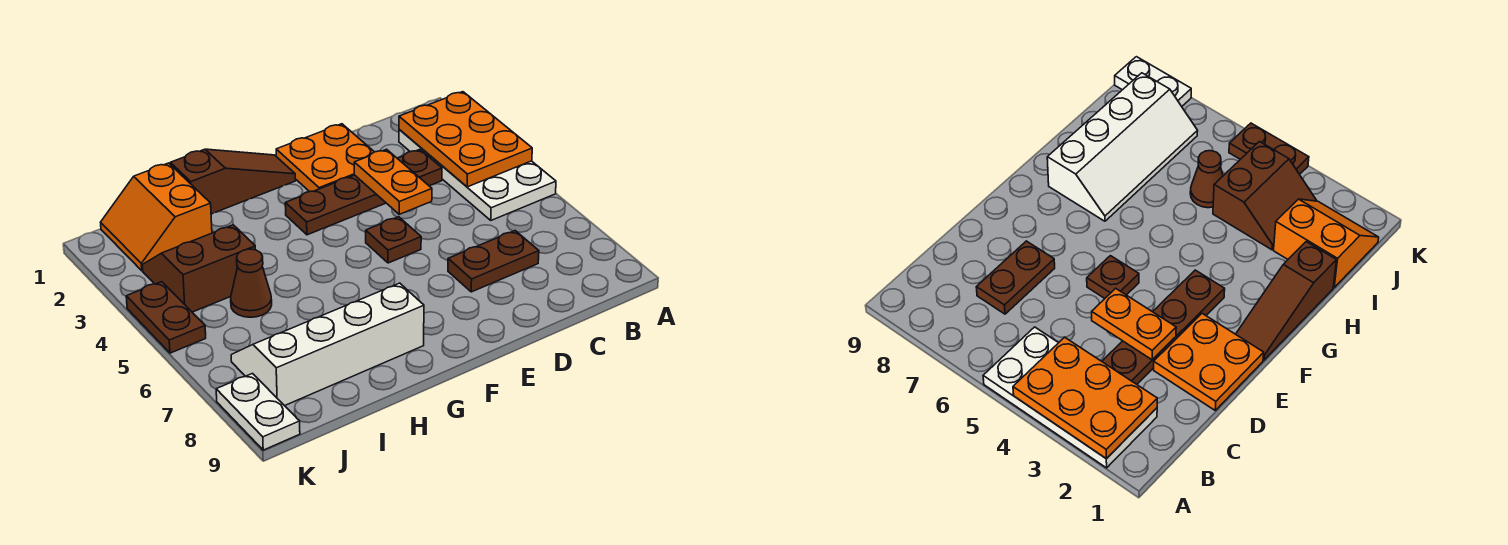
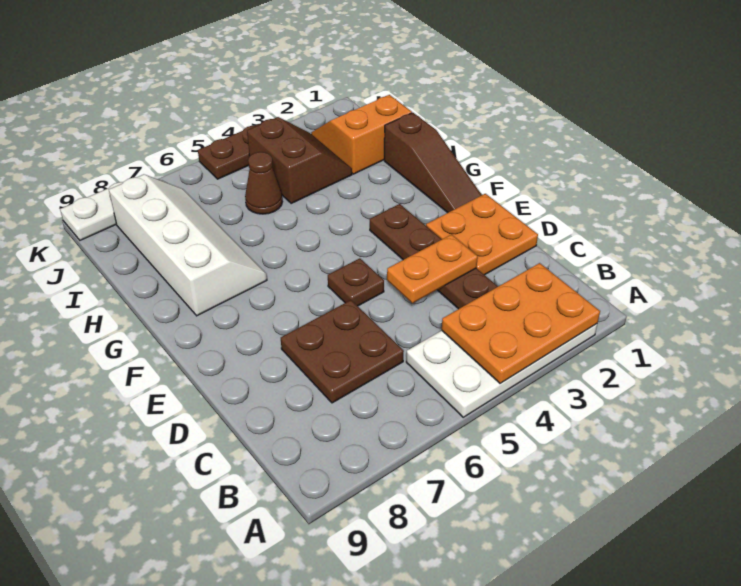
brown 1x2 plate [448,231,539,292] -> brown 2x2 plate [281,300,404,403]

